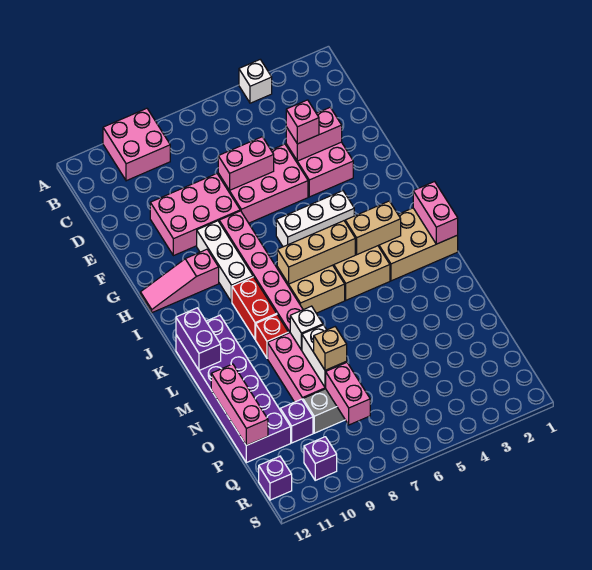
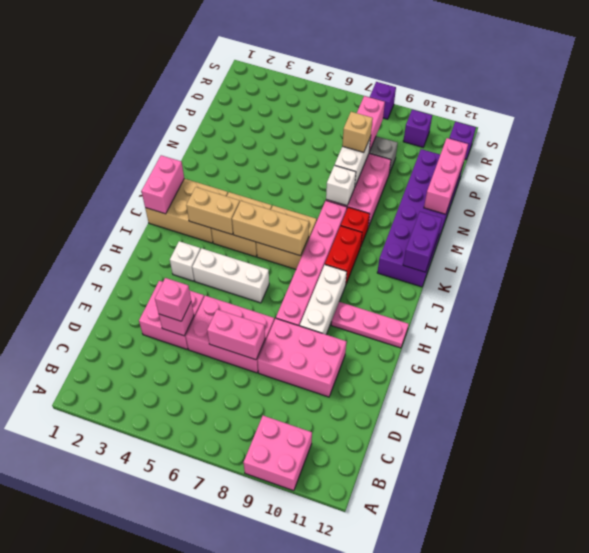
white 1x1 brick [239,60,272,103] -> white 1x1 brick moved to [170,241,201,281]
pink 1x2 brick [286,108,342,161] -> pink 1x1 brick [159,302,194,336]
pink 1x3 slope [140,249,219,313] -> pink 1x3 plate [331,302,409,348]
purple 1x1 brick [280,399,313,443] -> purple 1x1 brick moved to [370,82,396,119]

